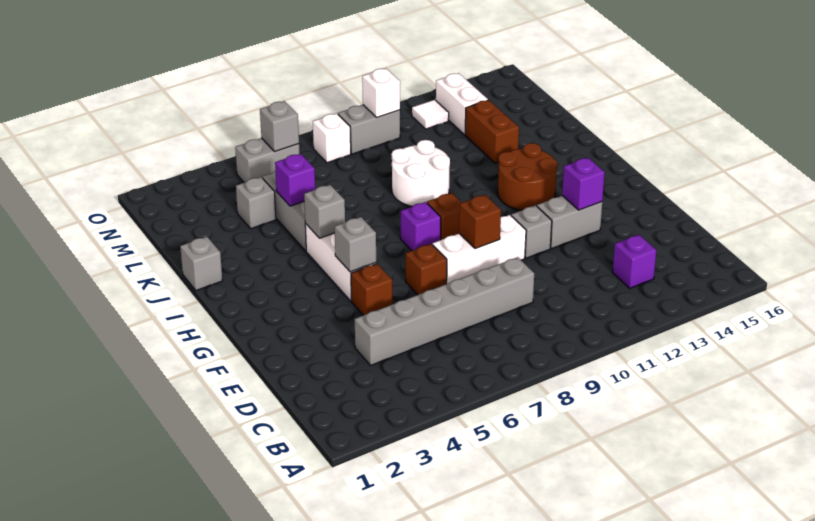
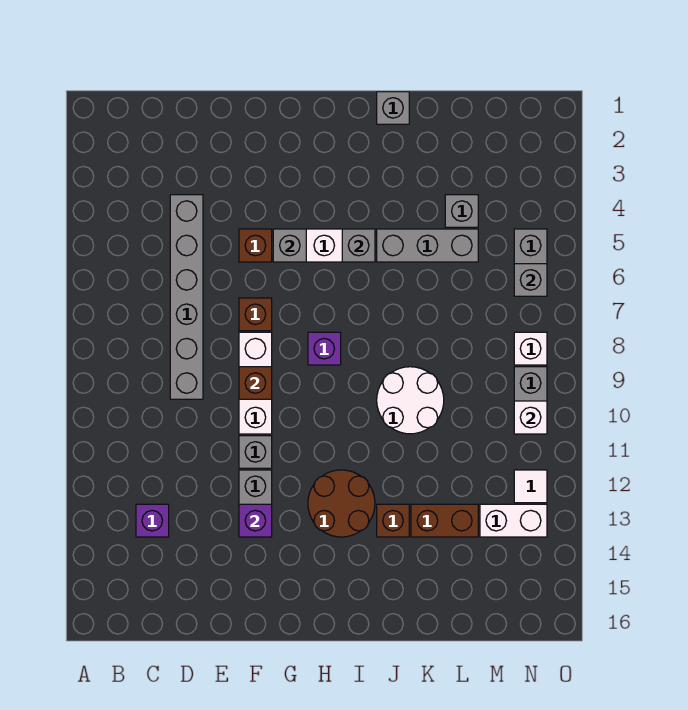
brown 1x1 brick [427,193,462,240] -> brown 1x1 brick moved to [377,504,409,537]
purple 1x1 brick [275,154,315,206] -> none

